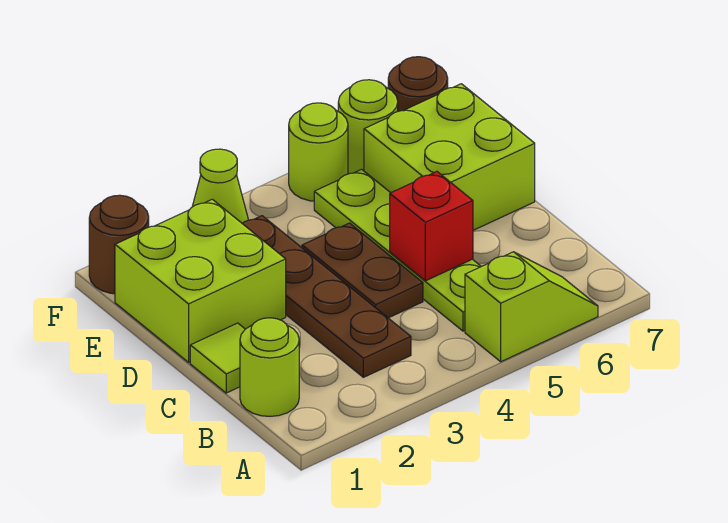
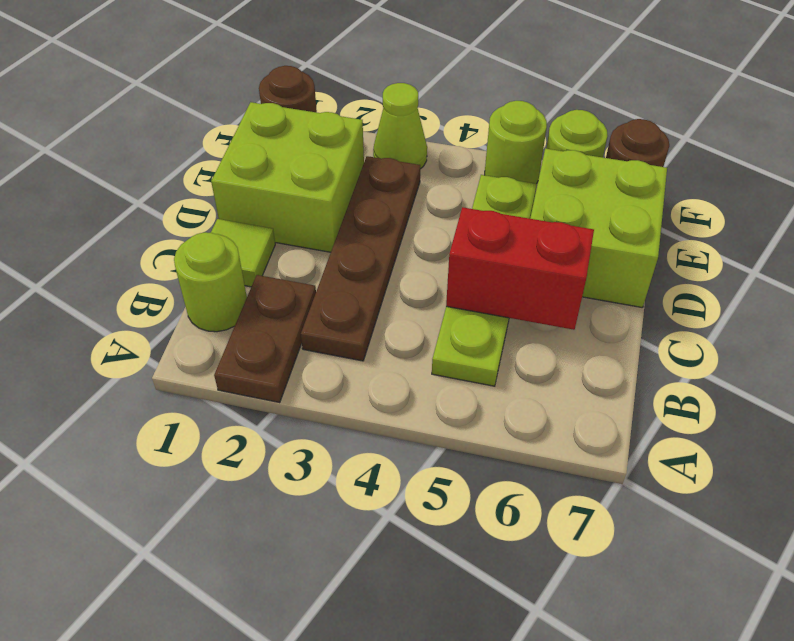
lime 1x2 slope [465,252,598,362] -> none
brown 1x2 plate [302,223,423,318] -> brown 1x2 plate moved to [214,275,316,402]
red 1x1 brick [390,172,473,281] -> red 1x2 brick [446,207,594,330]

